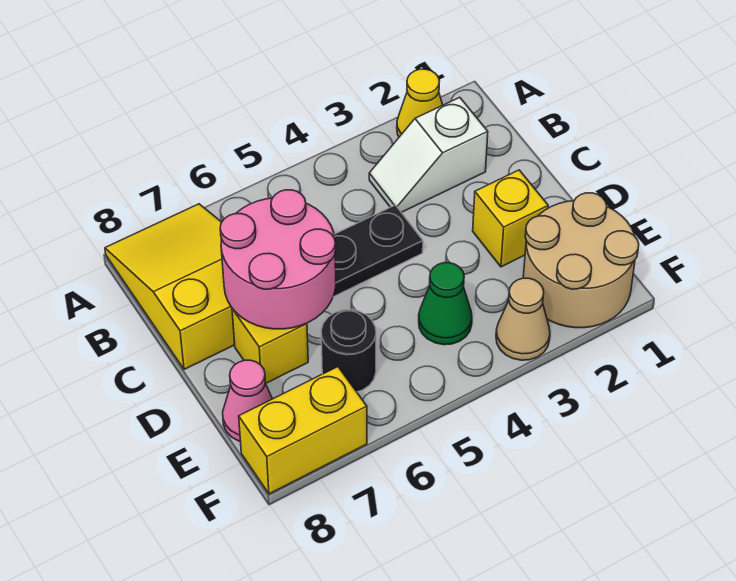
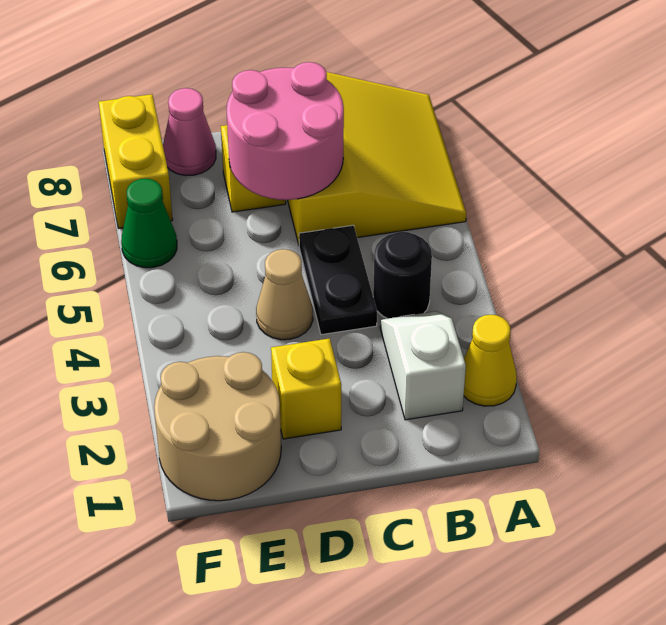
yellow 2x3 slope [105,204,235,370] -> yellow 3x3 slope [288,72,466,245]
green 1x1 cone [419,263,472,345] -> green 1x1 cone moved to [121,179,177,268]
black 1x1 round brick [321,310,376,392] -> black 1x1 round brick moved to [373,232,432,319]
tan 1x1 cone [496,278,550,360] -> tan 1x1 cone moved to [256,249,313,340]

